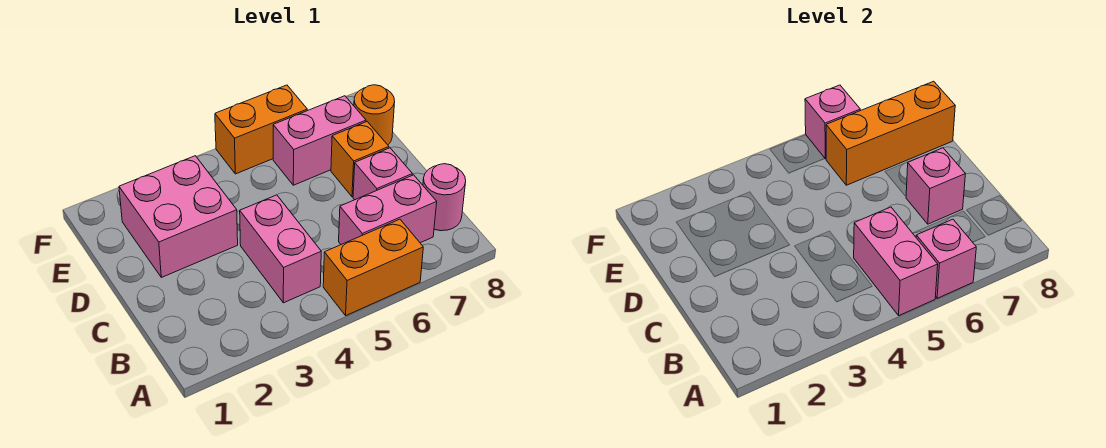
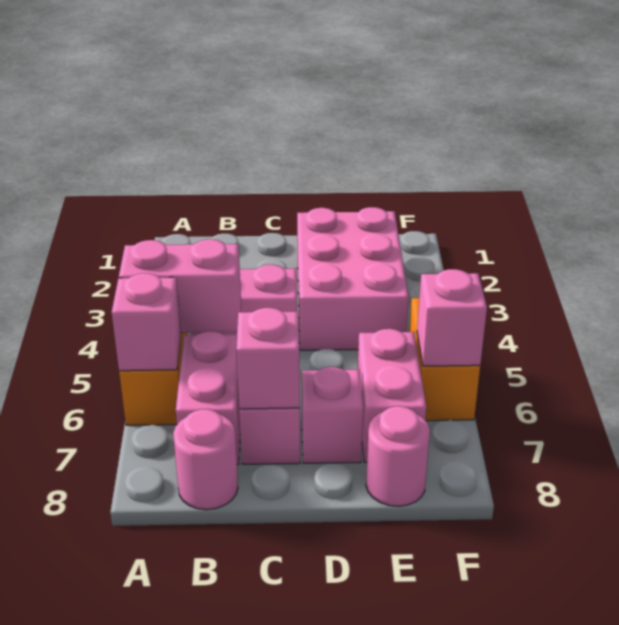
pink 2x2 brick [119,156,238,277] -> pink 2x3 brick [297,207,408,350]
orange 1x1 brick [331,122,389,197] -> pink 1x1 brick [302,367,363,463]
orange 1x3 brick [826,81,955,185] -> none
orange 1x1 round brick [354,85,395,145] -> pink 1x1 round brick [366,406,430,506]

